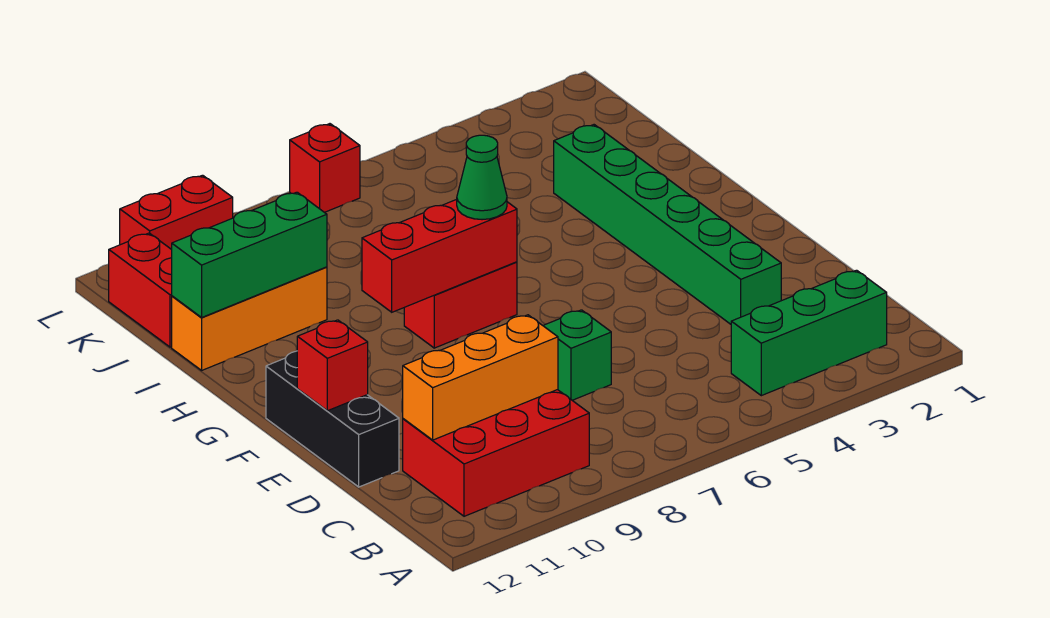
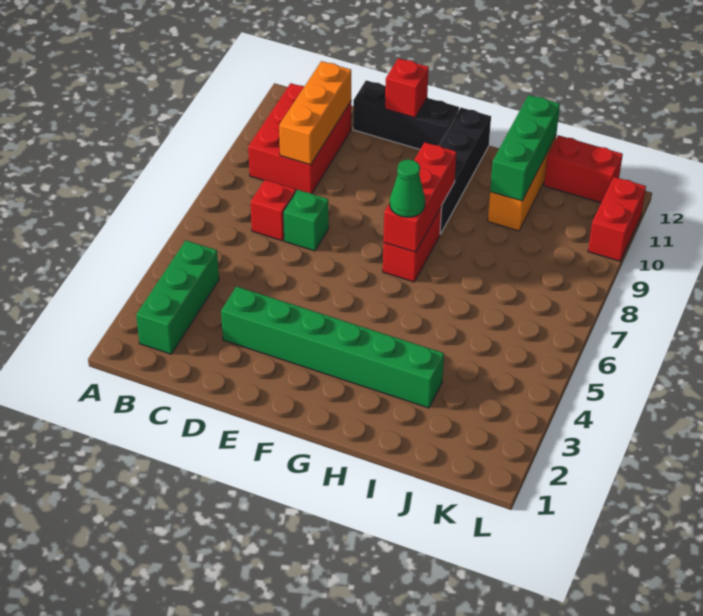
none -> black 1x4 brick [439,108,491,234]
red 1x1 brick [290,124,360,212] -> red 1x1 brick moved to [251,180,296,241]

